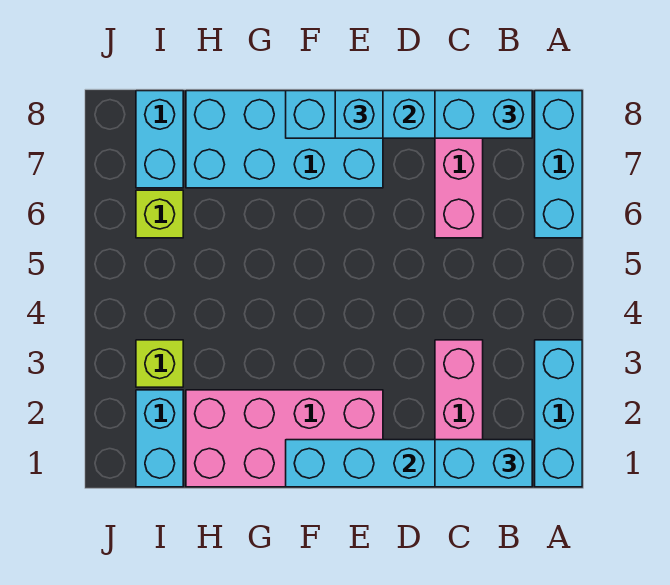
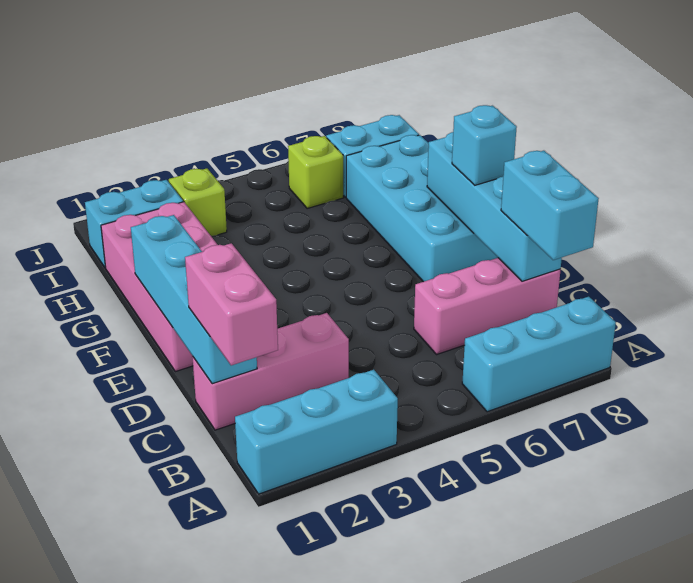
cyan 1x2 brick [435,440,532,487] -> pink 1x2 brick [185,243,278,365]

